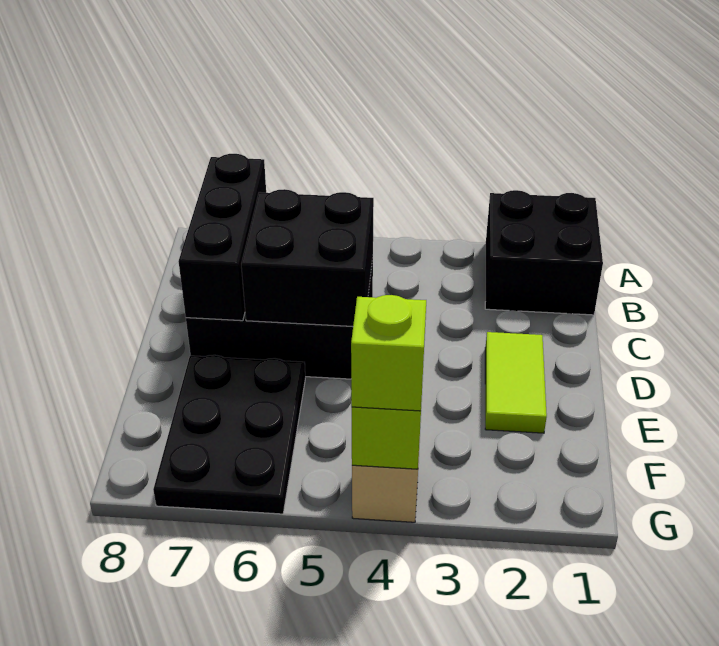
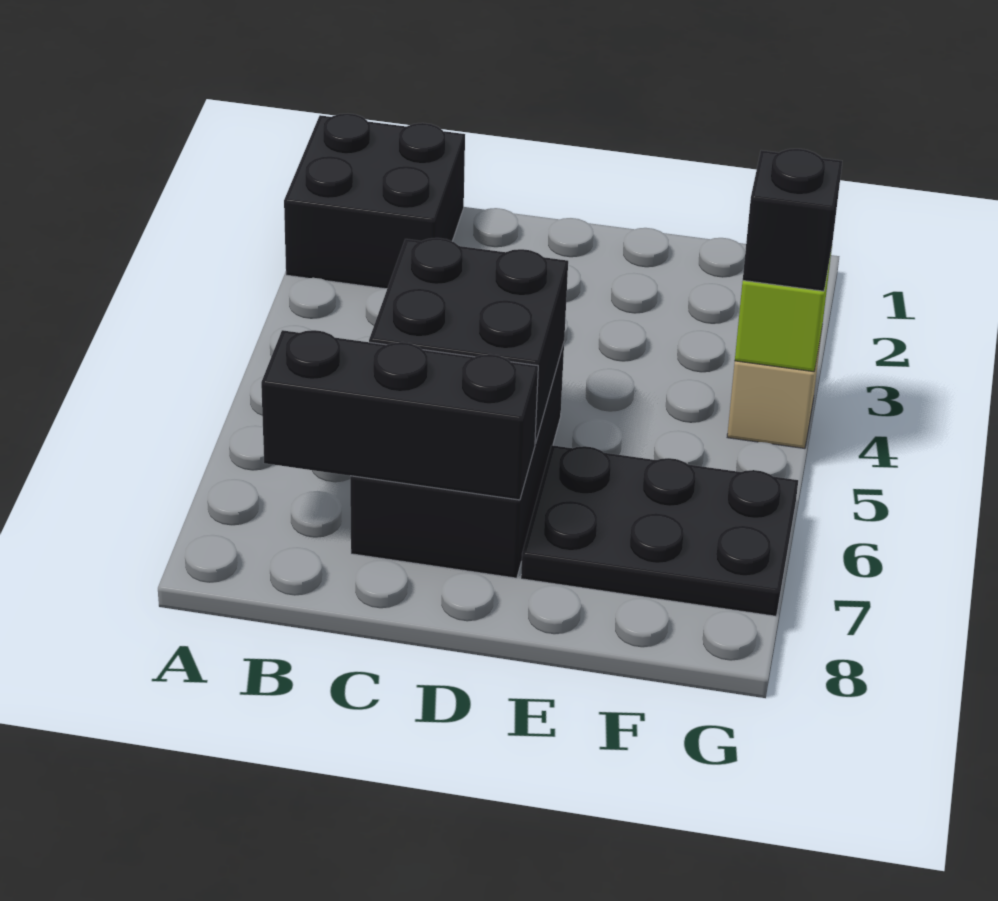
lime 1x2 tile [485,332,547,433] -> none
lime 1x1 brick [351,295,426,411] -> black 1x1 brick [743,149,842,291]

